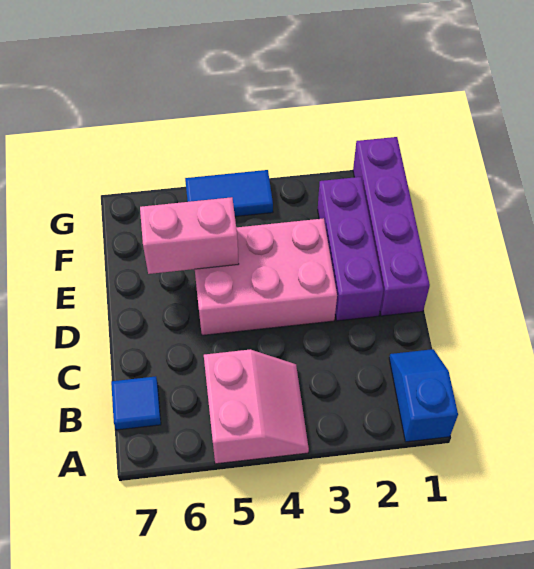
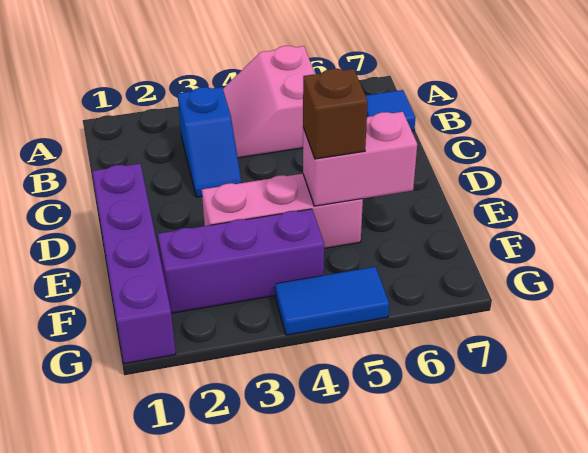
blue 1x2 slope [389,349,458,442] -> blue 1x2 slope moved to [178,87,242,197]
purple 1x3 brick [318,177,384,321] -> purple 1x3 brick turned to [158,209,324,313]
pink 2x3 brick [195,218,337,335] -> pink 1x3 brick [202,174,363,248]
none -> brown 1x1 brick [303,69,368,159]

